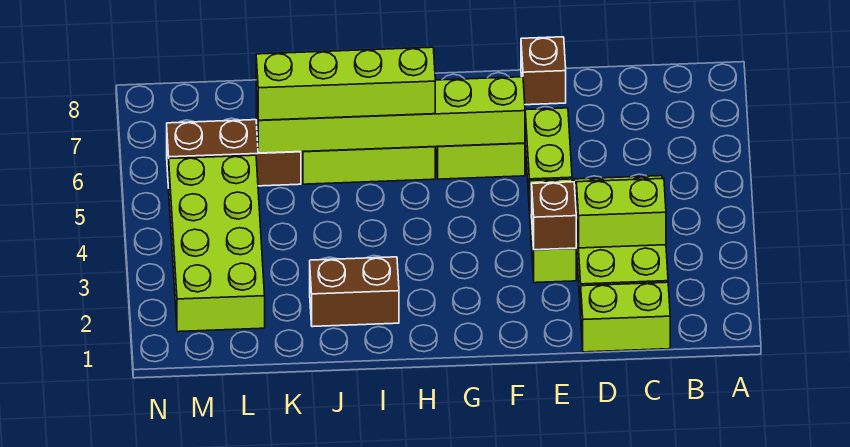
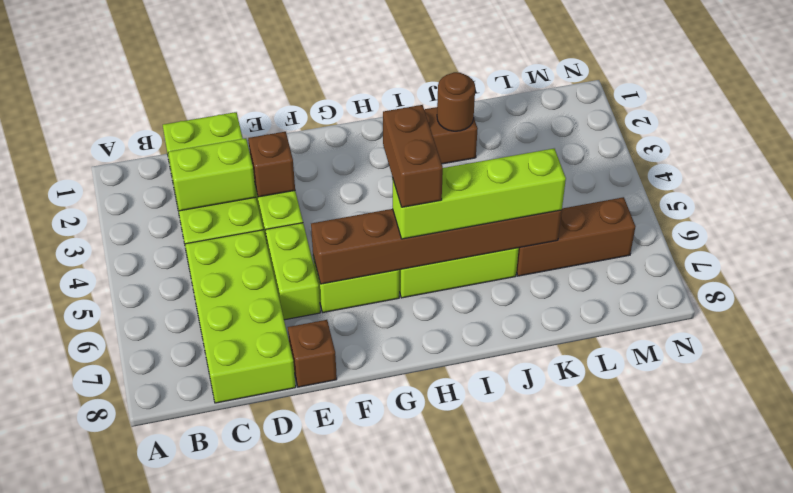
lime 1x6 brick [256,77,525,153] -> brown 1x6 brick [311,209,562,284]
none -> brown 1x2 brick [383,105,443,207]
none -> brown 1x1 round brick [437,72,475,131]
lime 2x4 brick [169,155,265,332] -> lime 2x4 brick moved to [185,230,296,403]

